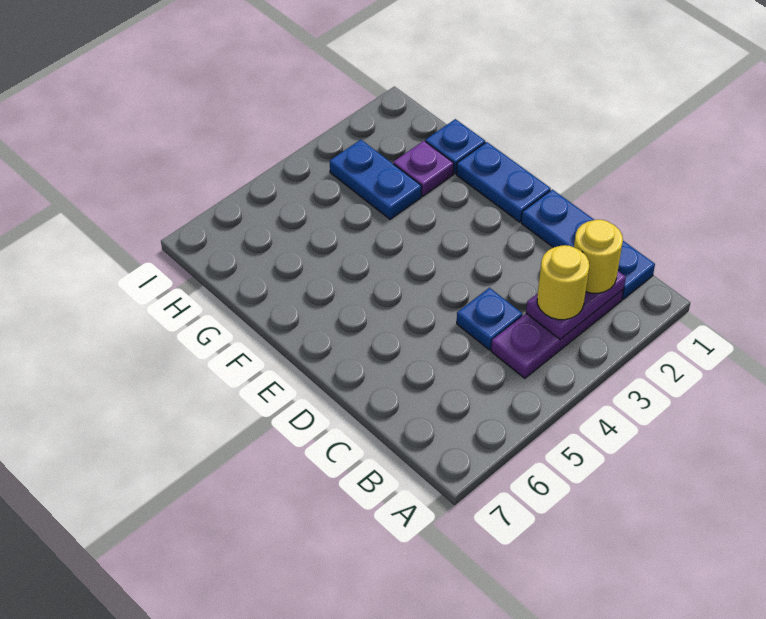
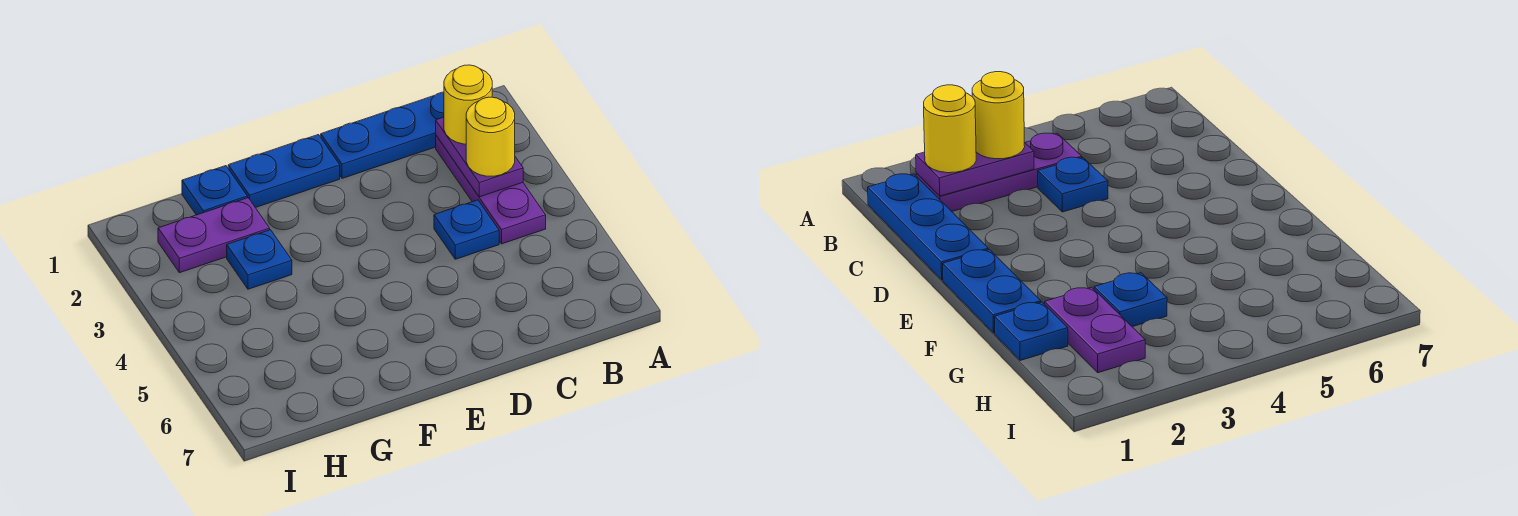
purple 1x1 plate [393,141,454,196] -> purple 1x2 plate [158,198,270,273]
blue 1x2 plate [330,140,422,219] -> blue 1x1 plate [227,230,292,289]

